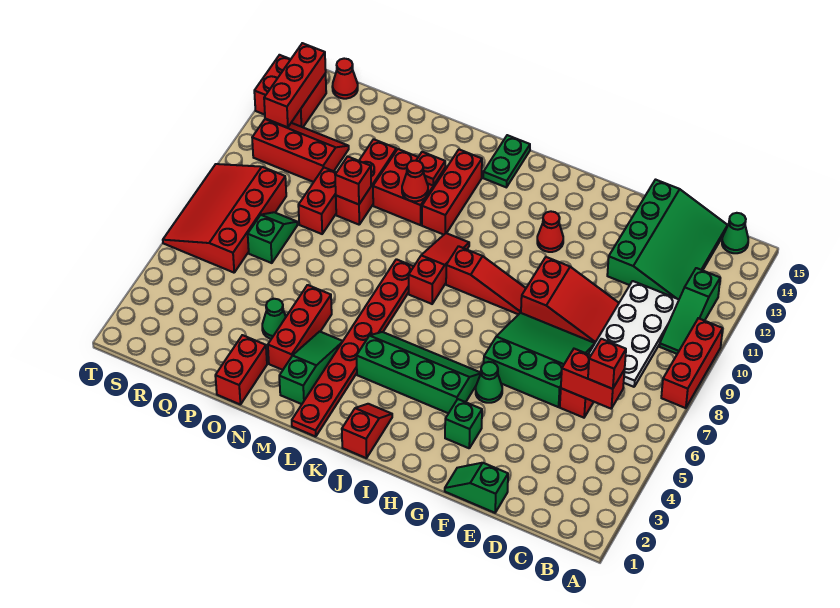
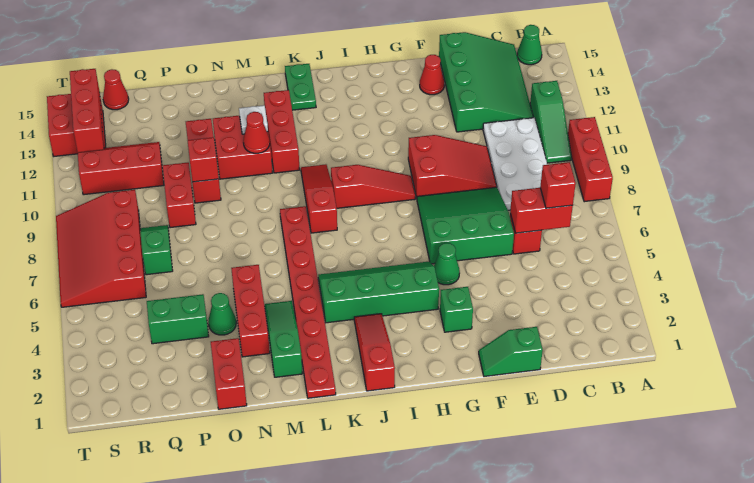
red 1x1 cone [537,211,563,252] -> red 1x1 cone moved to [420,55,444,95]
red 1x2 slope [342,404,392,458] -> red 1x3 slope [354,314,395,391]
red 1x1 plate [416,152,445,185] -> white 1x1 plate [239,105,268,134]
none -> green 1x2 brick [147,294,209,344]

